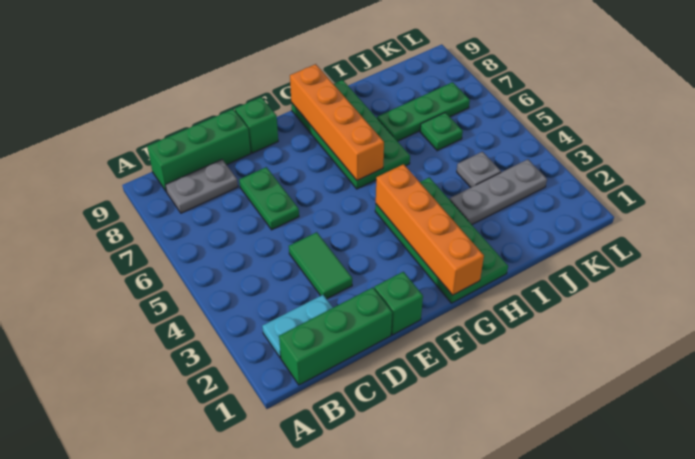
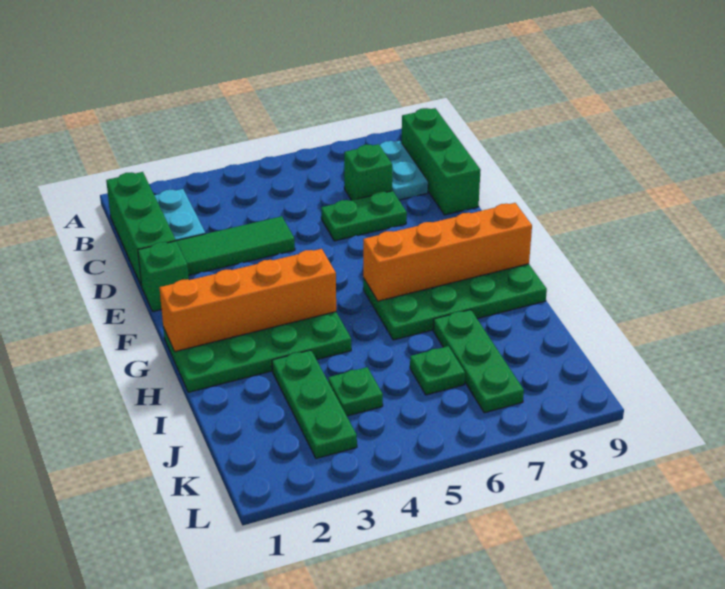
grey 1x2 plate [165,160,238,213] -> cyan 1x2 plate [380,141,428,200]
green 1x2 tile [289,232,352,299] -> green 1x3 tile [177,216,295,276]
green 1x1 brick [235,97,278,153] -> green 1x1 brick moved to [344,144,392,200]
grey 1x3 plate [450,159,547,225] -> green 1x3 plate [272,350,357,459]
grey 1x1 plate [457,152,501,187] -> green 1x1 plate [328,367,383,416]

